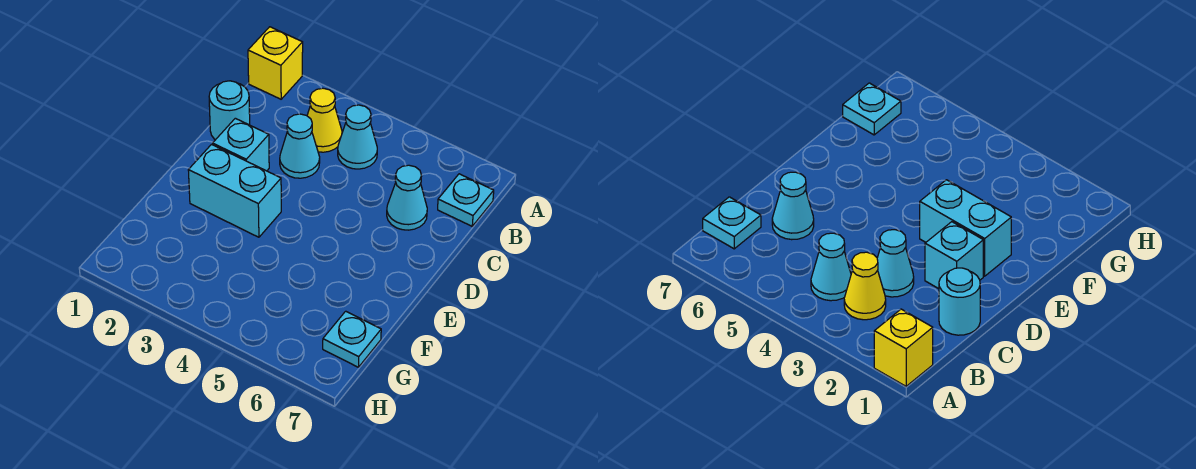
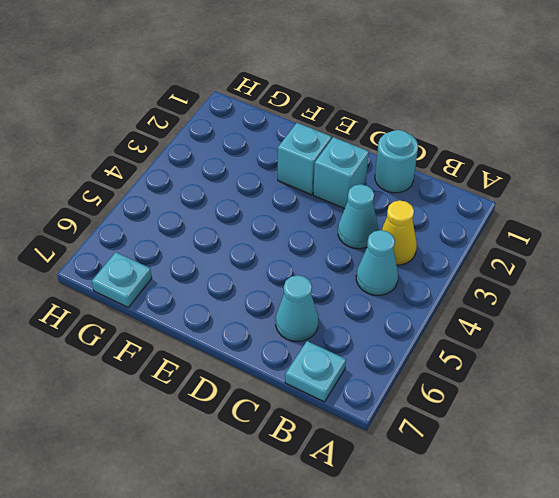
yellow 1x1 brick [248,27,303,99] -> none
cyan 1x2 brick [188,145,281,237] -> cyan 1x1 brick [278,123,331,195]

